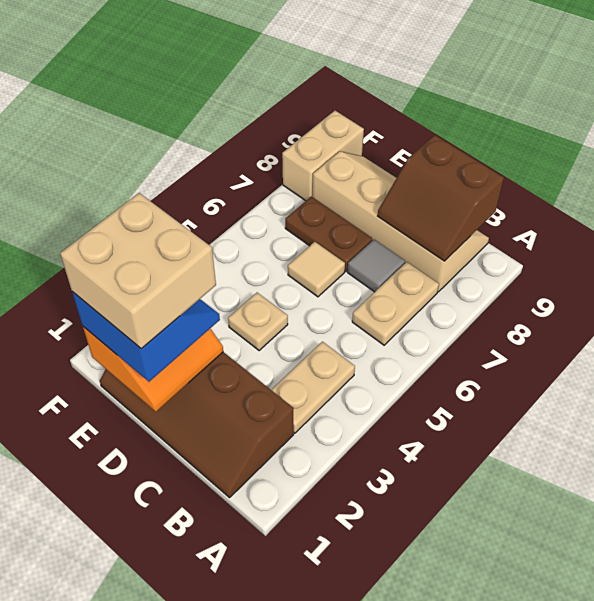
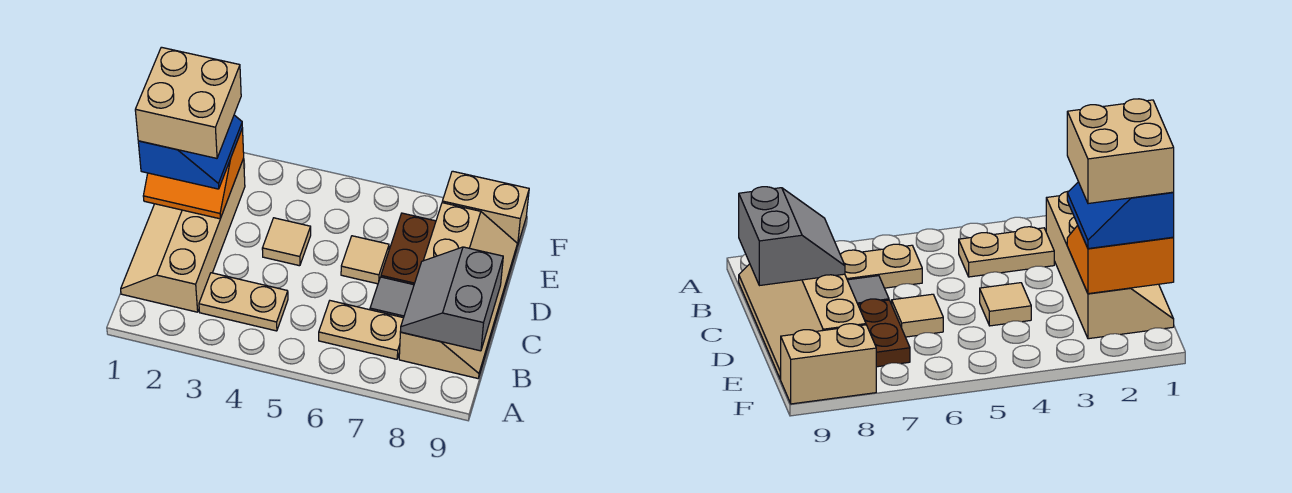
brown 2x4 slope [100,352,294,498] -> tan 2x4 slope [121,159,245,312]
brown 2x2 slope [378,135,504,261] -> grey 2x2 slope [400,247,503,351]
tan 1x1 plate [228,293,288,351] -> tan 1x1 tile [262,218,311,266]

